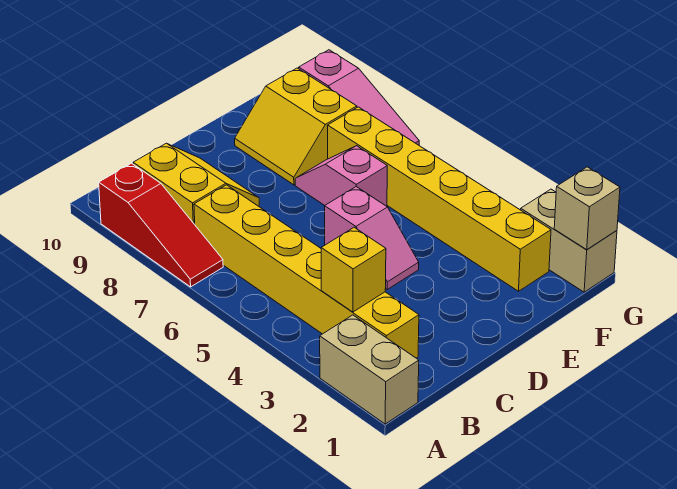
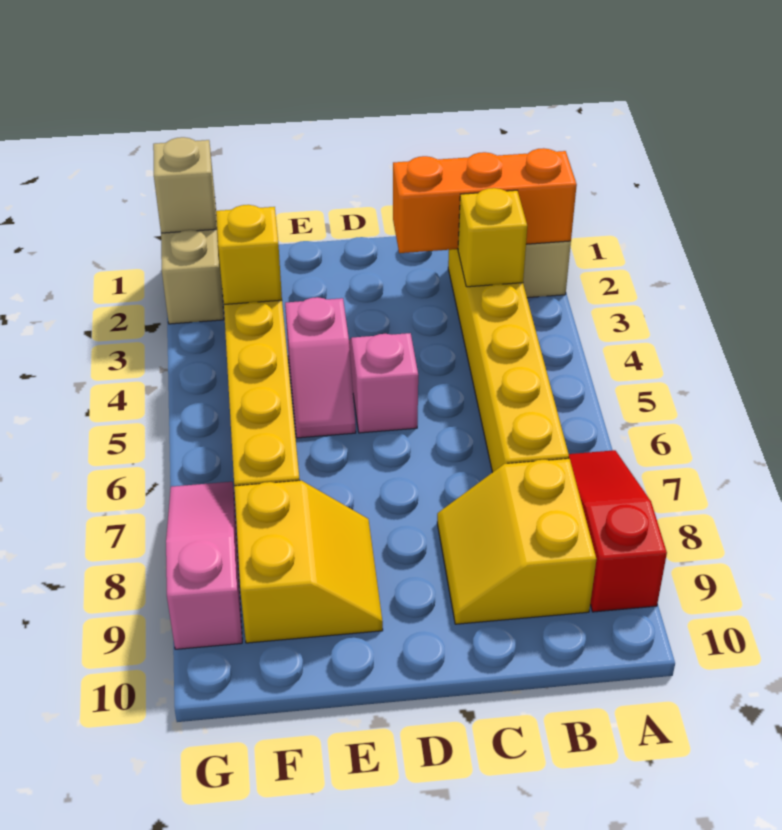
none -> orange 1x3 brick [393,148,577,253]
pink 1x2 slope [295,146,387,206] -> pink 1x2 slope moved to [285,297,356,438]
none -> yellow 1x1 brick [216,205,282,304]

